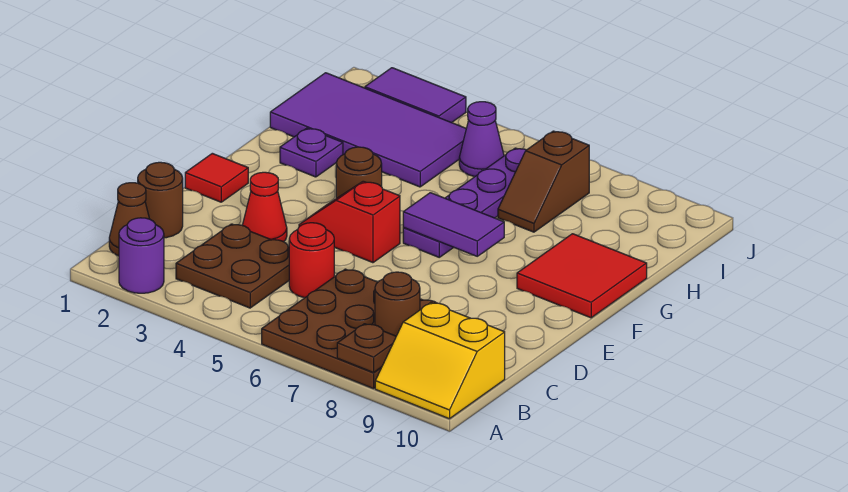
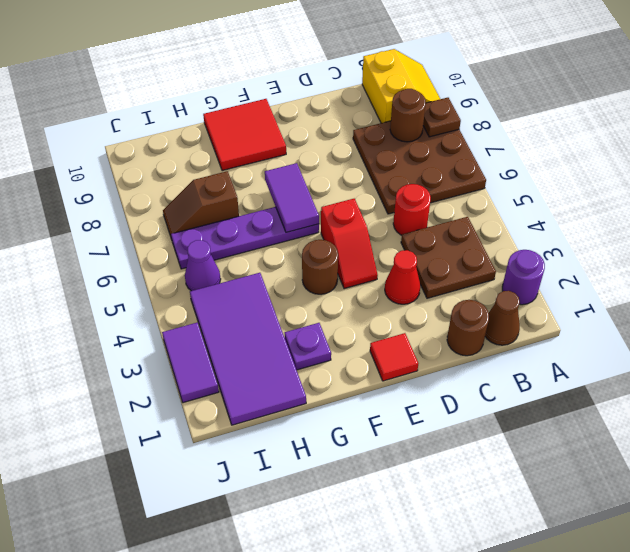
brown 1x2 slope [498,131,589,232] -> brown 1x2 slope turned to [163,171,239,239]

